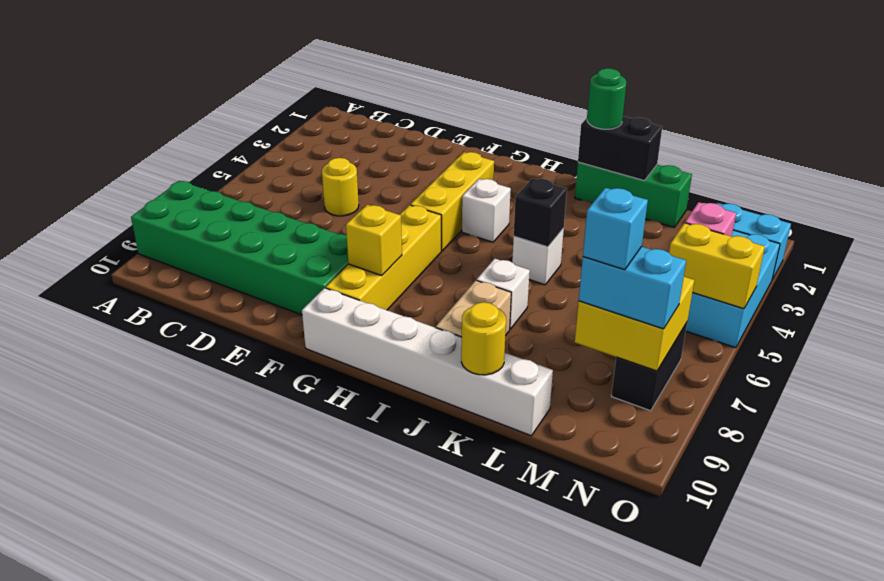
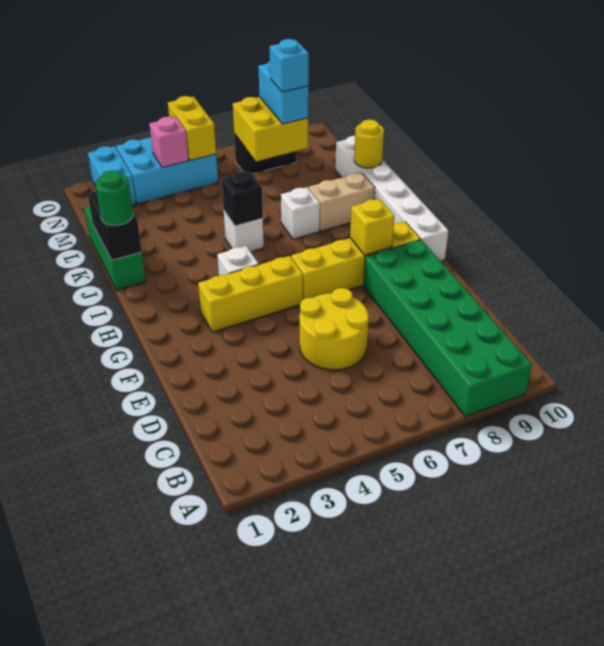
yellow 1x1 round brick [322,158,359,216] -> yellow 2x2 round brick [300,288,369,370]

